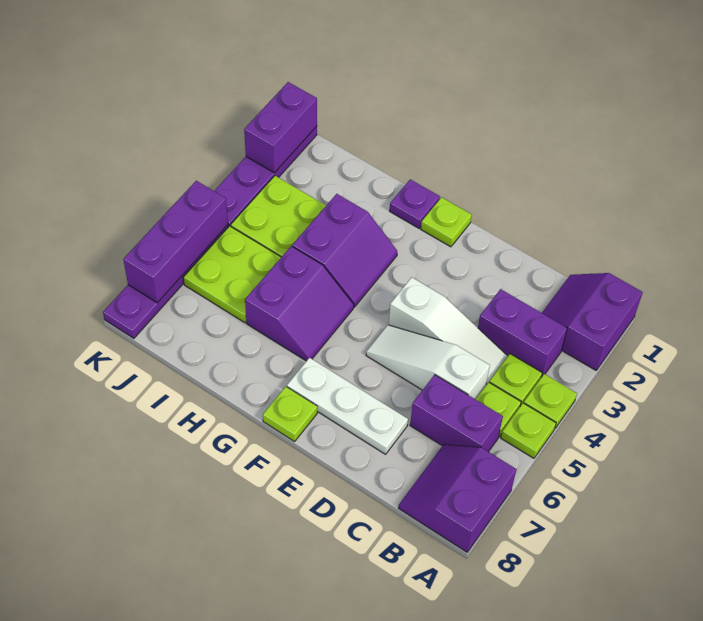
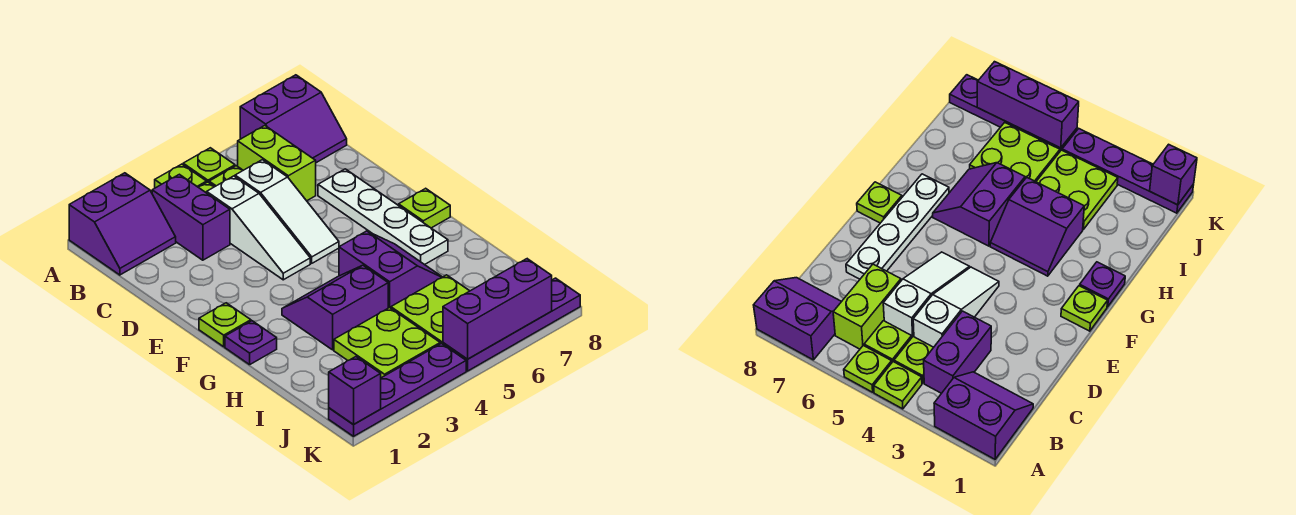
purple 1x2 brick [410,375,503,452] -> lime 1x2 brick [238,126,316,201]
white 1x3 slope [389,277,507,385] -> white 1x3 slope turned to [207,176,310,280]
white 1x3 plate [287,358,408,454] -> white 1x4 plate [318,169,448,265]
purple 2x2 slope [245,246,354,361] -> purple 2x2 slope turned to [339,231,442,308]
purple 1x2 brick [244,82,317,173] -> purple 1x1 brick [329,357,381,425]

